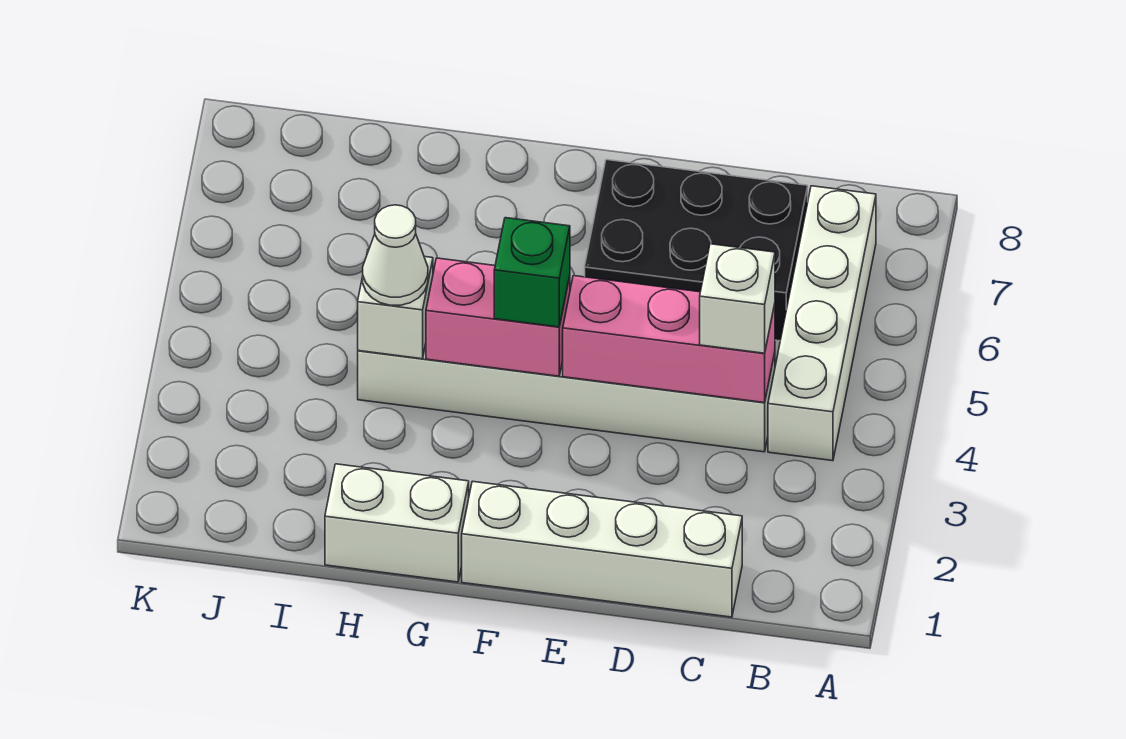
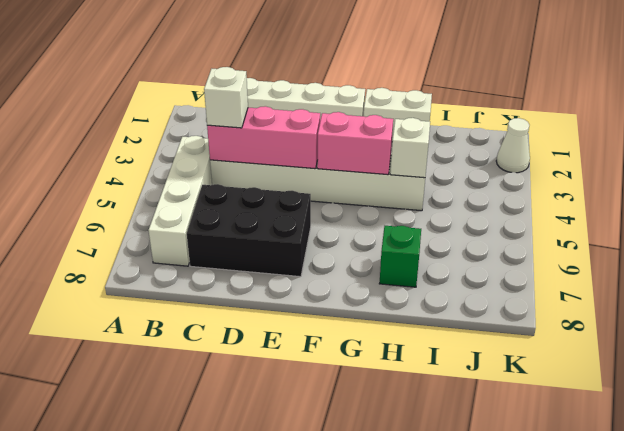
green 1x1 brick [494,218,570,327] -> green 1x1 brick moved to [379,226,421,287]
white 1x1 cone [363,205,428,305] -> white 1x1 cone moved to [496,118,530,173]

